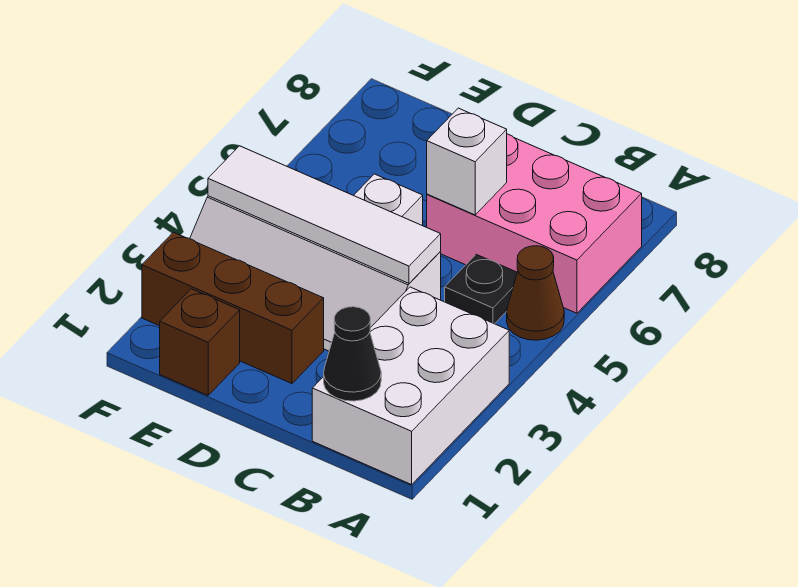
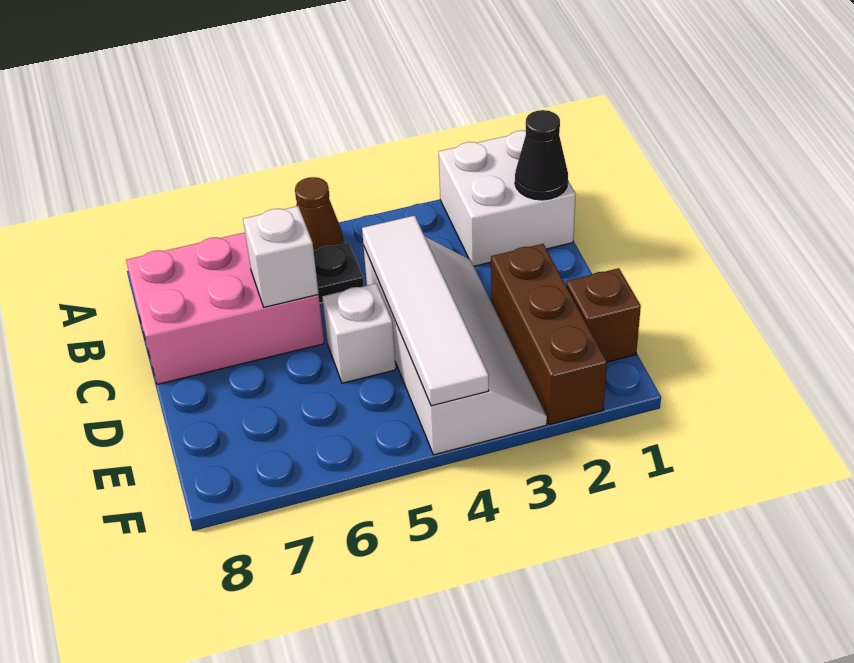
white 2x3 brick [312,287,509,485] -> white 2x2 brick [439,130,576,266]
pink 2x3 brick [427,134,642,313] -> pink 2x3 brick turned to [126,233,324,384]

